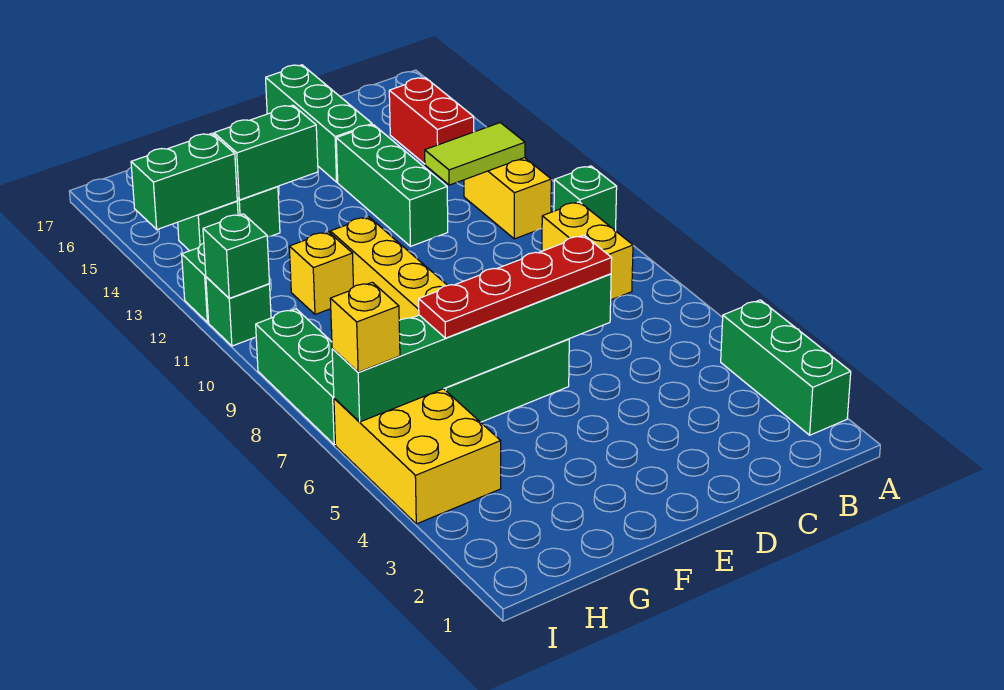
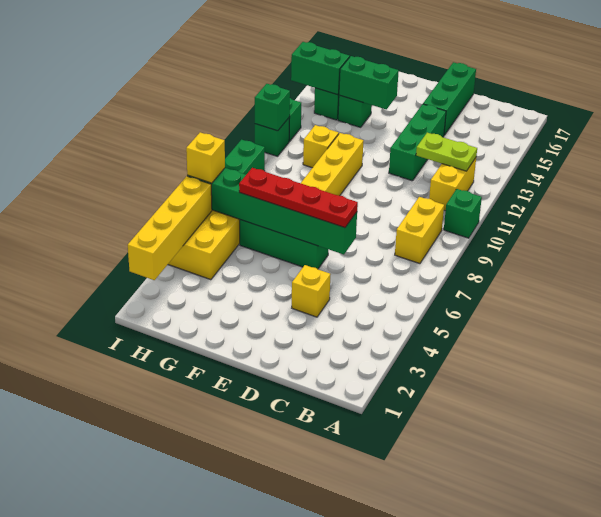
green 1x3 brick [721,300,851,435] -> none
lime 1x2 tile [425,123,525,185] -> lime 1x2 plate [416,133,477,171]
red 1x2 brick [389,78,474,164] -> none
none -> yellow 1x1 brick [292,265,331,317]
none -> yellow 1x4 brick [128,176,212,280]

